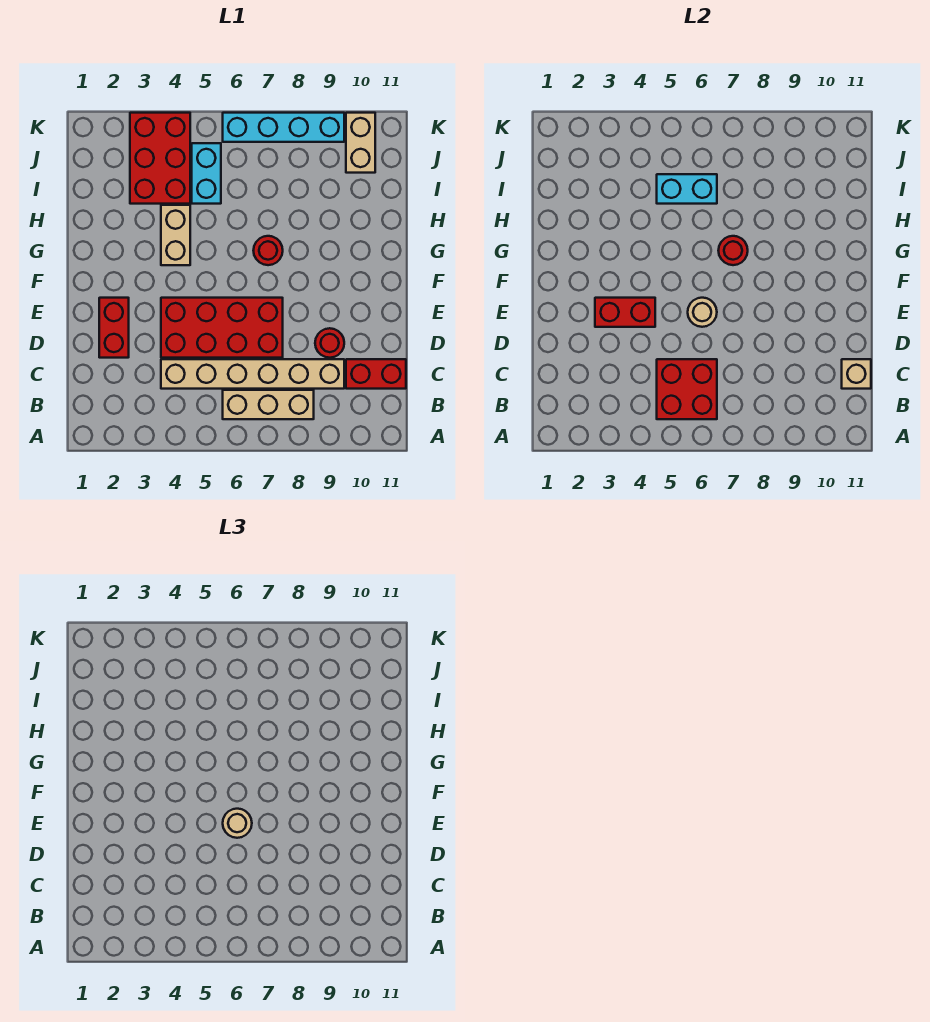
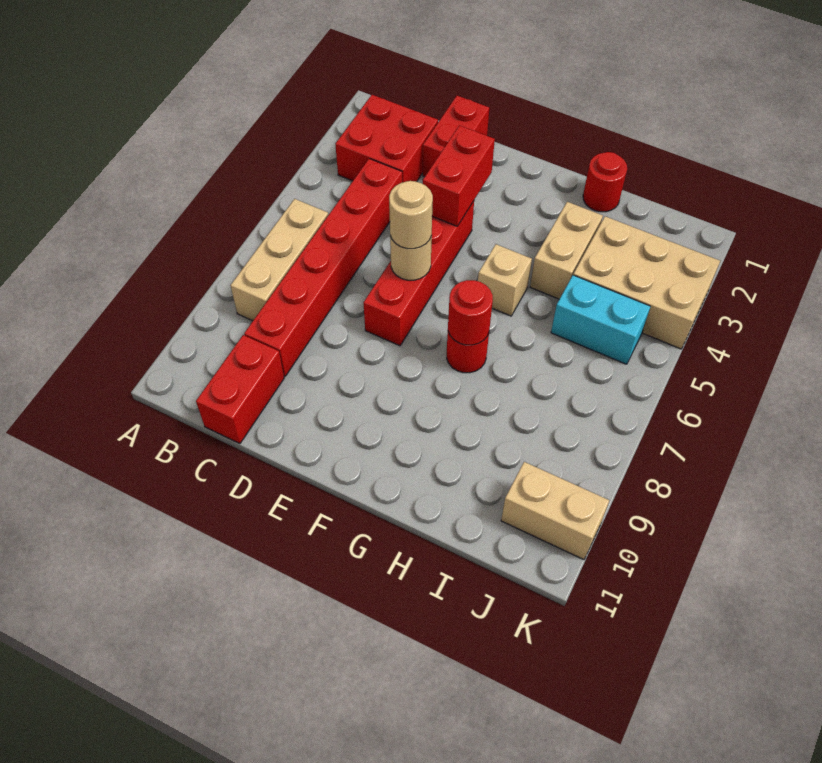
red 2x2 brick [657,359,717,419] -> red 2x2 brick moved to [335,95,438,182]
tan 1x6 brick [161,359,344,389] -> red 1x6 brick [244,159,402,376]
tan 1x1 brick [842,359,871,389] -> tan 1x1 brick moved to [478,244,532,316]
red 1x2 brick [99,298,129,358] -> red 1x2 brick turned to [423,96,489,177]
red 2x4 brick [161,298,283,358] -> red 1x4 brick [363,201,474,346]
red 1x1 round brick [315,328,344,358] -> red 1x1 round brick moved to [583,152,627,212]
tan 1x2 brick [161,205,190,265] -> tan 1x2 brick turned to [530,202,603,299]
red 2x3 brick [130,113,190,204] -> tan 2x3 brick [573,216,720,349]
cyan 1x2 brick [657,174,717,204] -> none
cyan 1x4 brick [223,113,344,142] -> none

